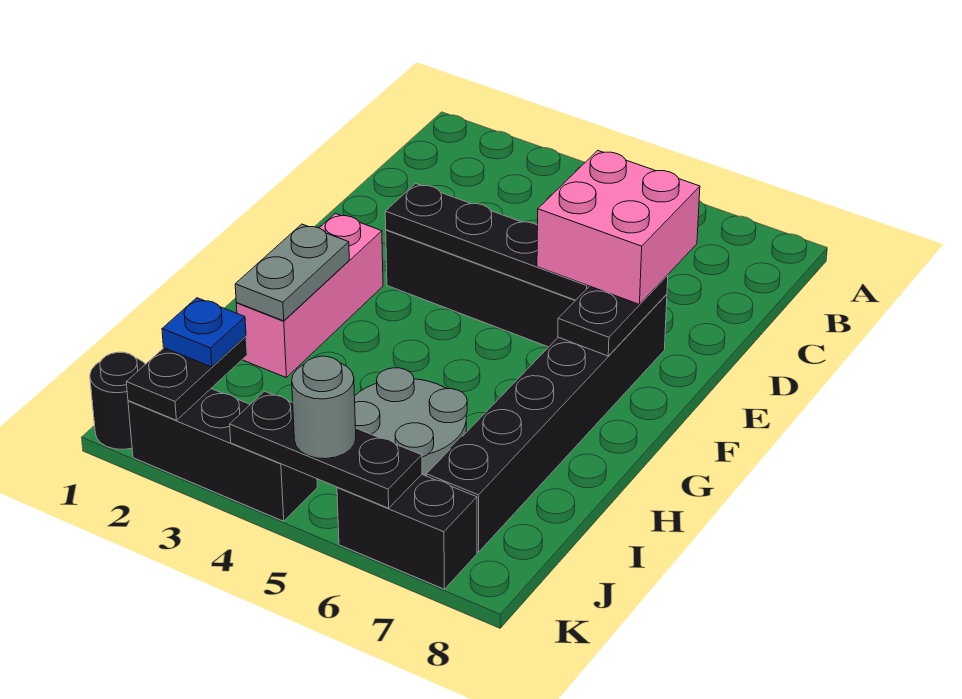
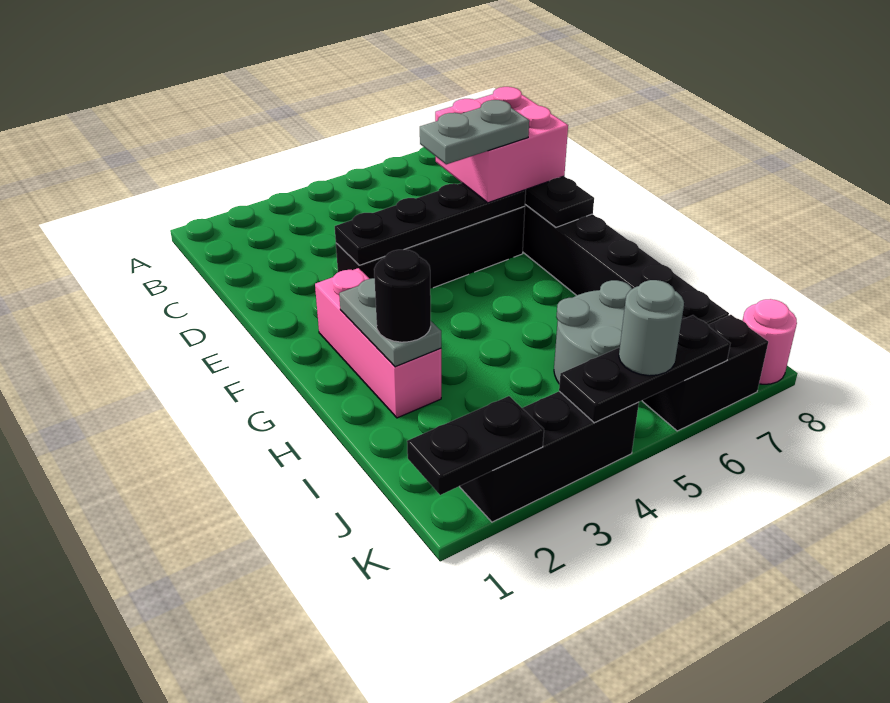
none -> grey 1x2 plate [420,100,529,164]
black 1x2 plate [126,336,247,420] -> black 1x2 plate turned to [407,396,544,495]
blue 1x1 plate [162,298,246,367] -> none
black 1x1 round brick [90,352,145,449] -> black 1x1 round brick moved to [374,249,431,342]
none -> pink 1x1 round brick [743,299,797,384]

